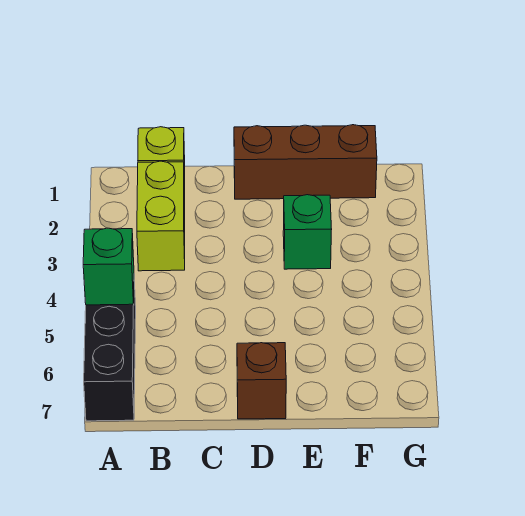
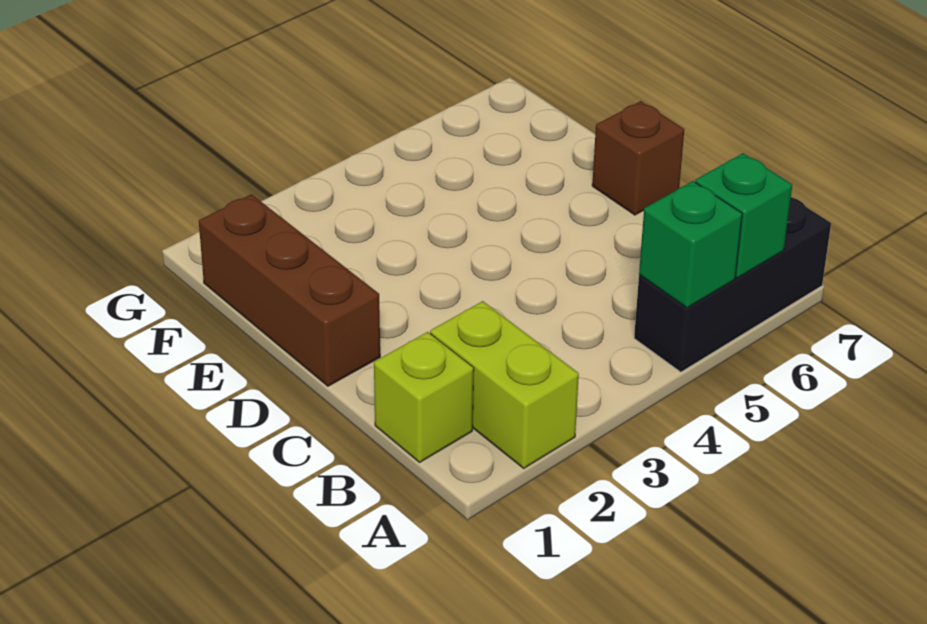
lime 1x2 brick [137,161,185,271] -> lime 1x2 brick turned to [430,301,579,468]
green 1x1 brick [283,195,332,269] -> green 1x1 brick moved to [695,153,792,278]

